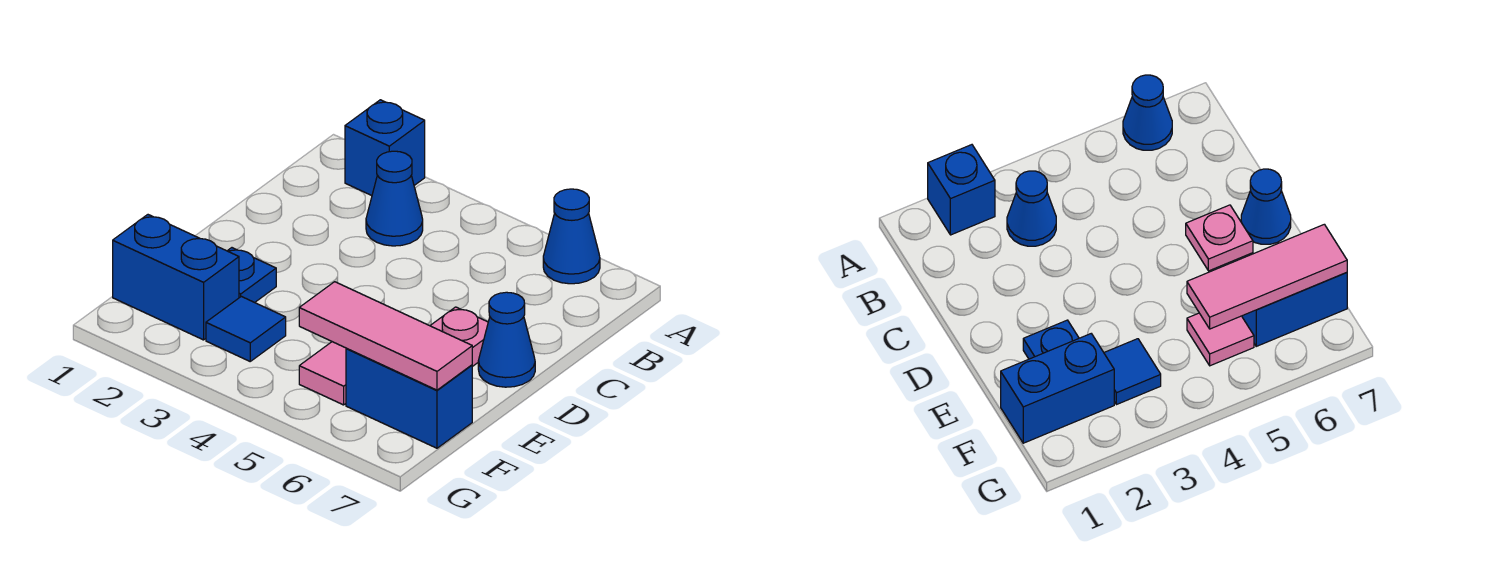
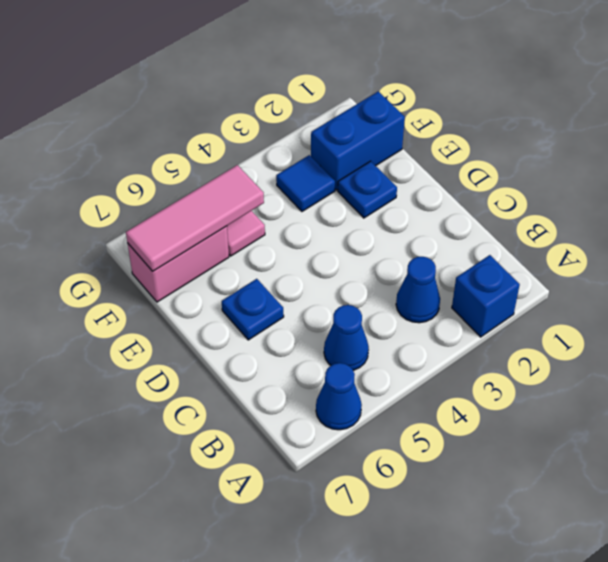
pink 1x1 plate [430,307,488,367] -> blue 1x1 plate [222,279,284,340]
blue 1x1 cone [478,292,535,387] -> blue 1x1 cone moved to [324,305,369,370]
blue 1x2 brick [346,348,472,448] -> pink 1x2 brick [128,226,229,302]

